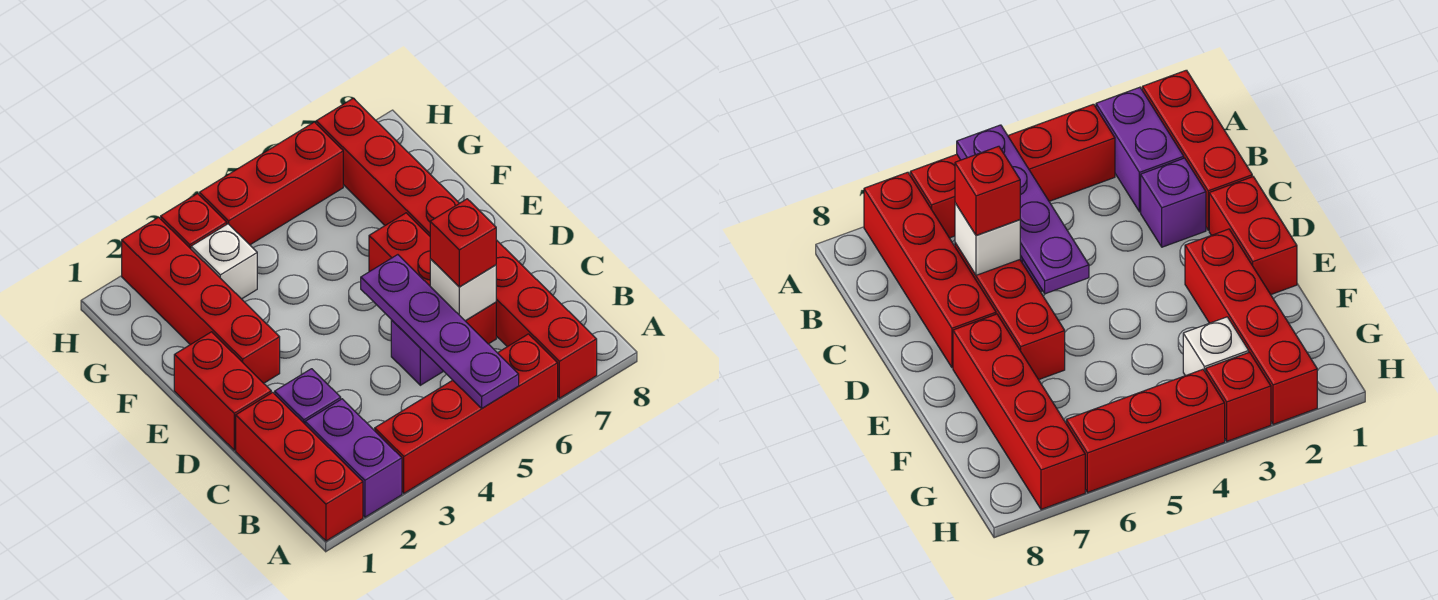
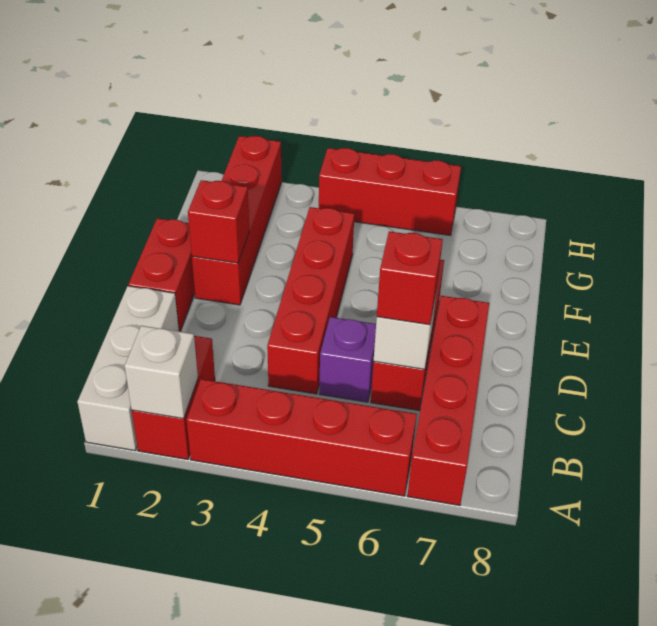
red 1x3 brick [236,392,363,541] -> white 1x3 brick [77,286,179,451]
purple 1x2 brick [305,399,402,517] -> red 1x2 brick [132,336,215,459]
purple 1x4 plate [361,255,519,408] -> none
purple 1x1 brick [275,369,341,424] -> none
red 1x4 brick [316,98,459,236] -> red 1x4 brick moved to [267,207,354,394]
white 1x1 brick [191,224,257,299] -> white 1x1 brick moved to [125,326,198,419]
red 1x1 brick [161,194,227,249] -> red 1x1 brick moved to [188,180,249,263]

